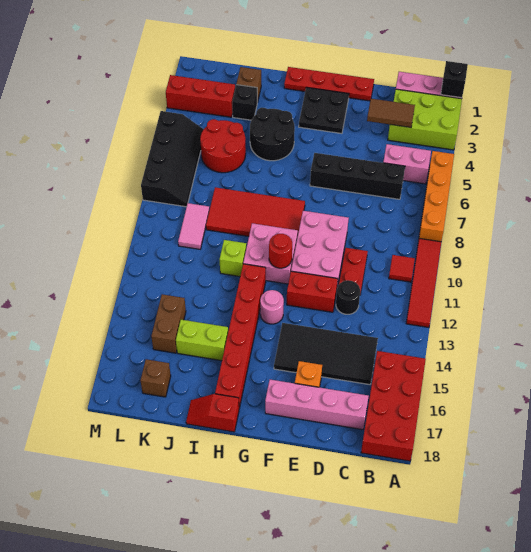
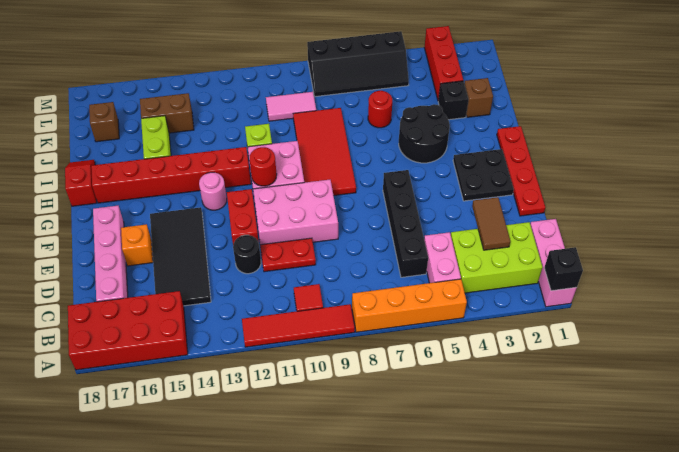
lime 2x3 brick [388,89,462,150] -> lime 2x3 brick turned to [451,222,543,293]
red 2x2 round brick [200,119,246,173] -> red 1x1 round brick [368,91,392,128]

